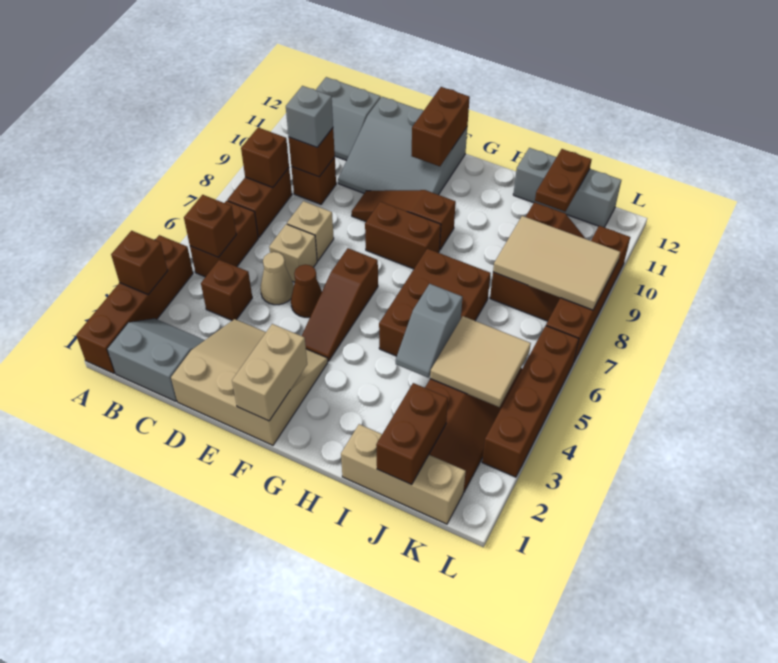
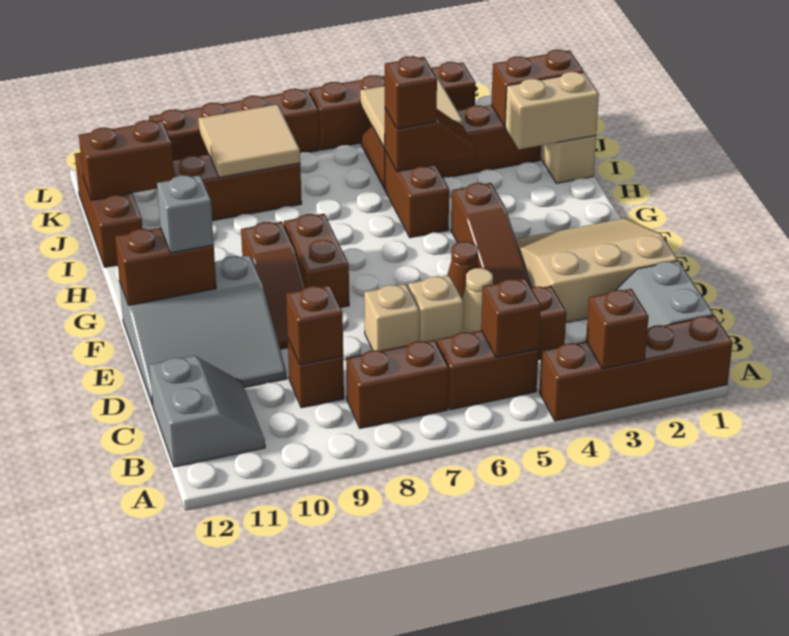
brown 1x1 brick [241,128,289,188] -> brown 1x1 brick moved to [385,56,437,129]
grey 1x1 brick [286,86,333,147] -> grey 1x1 brick moved to [157,175,214,253]
tan 3x3 slope [171,319,328,445] -> tan 3x3 slope turned to [516,218,678,323]
grey 3x3 slope [338,97,467,195] -> grey 3x3 slope turned to [119,255,287,405]
tan 1x2 brick [232,324,307,421] -> tan 1x2 brick moved to [505,72,599,149]
brown 1x3 slope [302,248,378,361] -> brown 1x3 slope turned to [451,183,532,288]
brown 2x3 brick [379,249,491,356] -> brown 1x2 brick [385,151,449,238]
grey 1x2 slope [396,284,462,378] -> brown 1x2 slope [384,108,477,172]
grey 1x3 brick [513,148,621,227] -> brown 1x3 brick [75,153,143,267]
tan 2x3 tile [493,216,620,310] -> tan 2x2 tile [198,104,300,177]
brown 1x2 plate [535,149,592,212] -> brown 1x2 brick [79,120,174,200]

